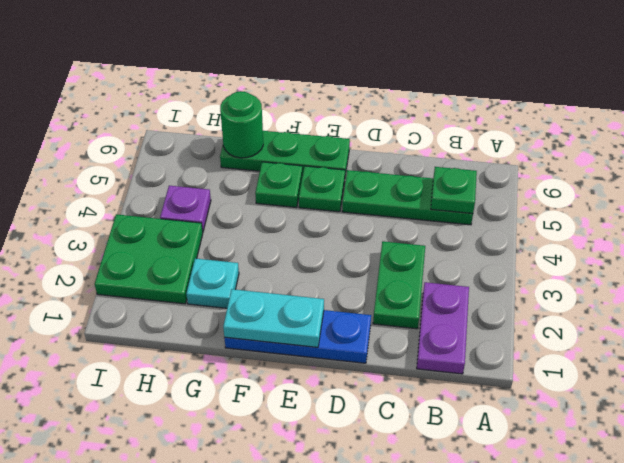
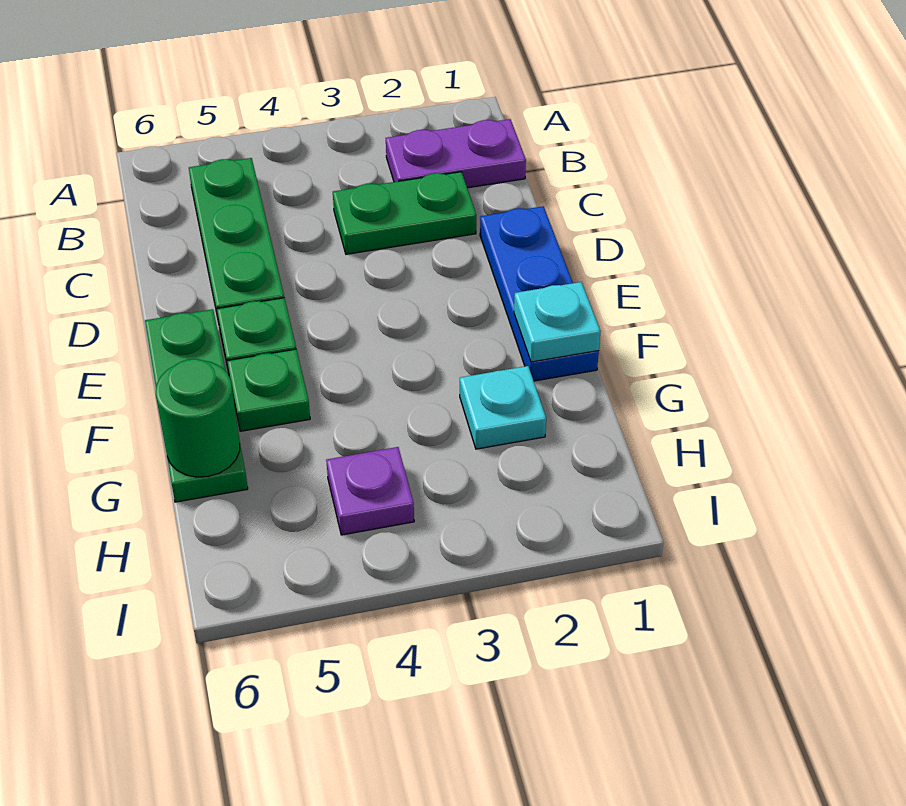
green 1x1 plate [431,167,477,214] -> none
cyan 1x2 plate [223,289,324,347] -> cyan 1x1 plate [514,282,601,362]
green 2x2 plate [95,214,203,304] -> none

